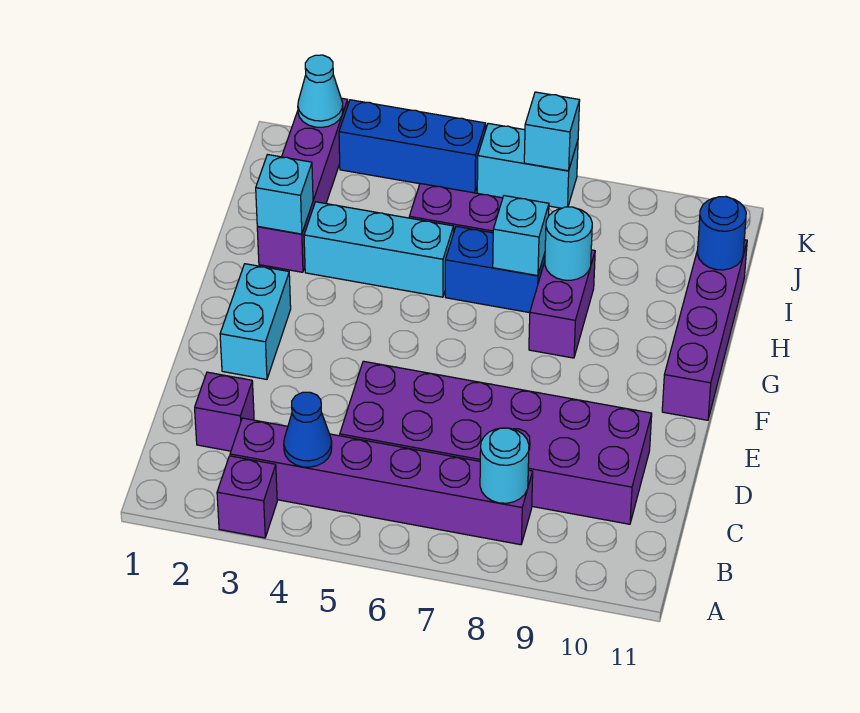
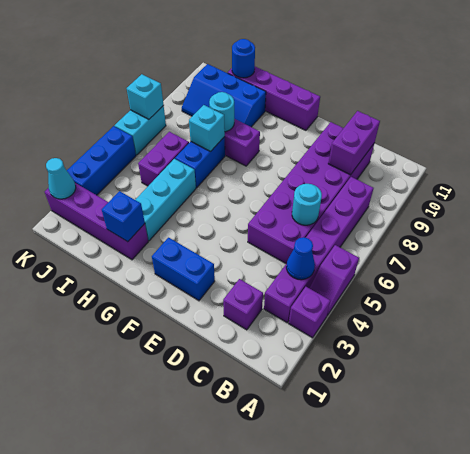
none -> purple 1x2 slope [310,245,359,315]
cyan 1x1 round brick [480,428,529,503] -> cyan 1x1 round brick moved to [292,184,322,225]
none -> purple 1x2 brick [328,111,380,175]
cyan 1x2 brick [220,264,291,379] -> blue 1x2 brick [152,238,215,301]
cyan 1x1 brick [256,155,313,234] -> blue 1x1 brick [102,191,145,242]
none -> blue 2x3 slope [182,64,266,127]

